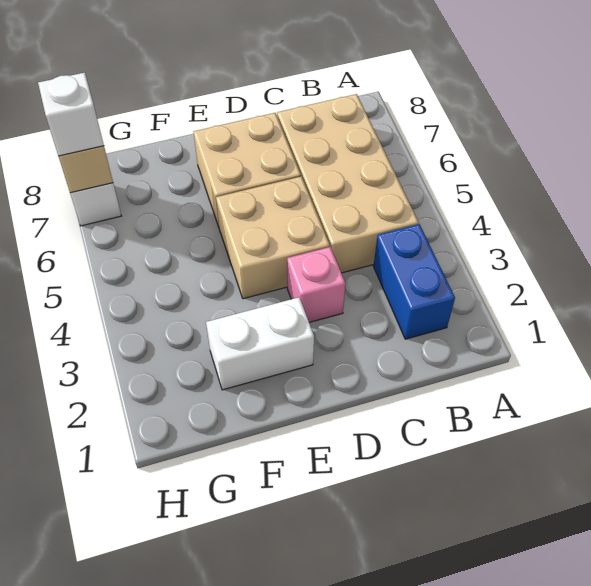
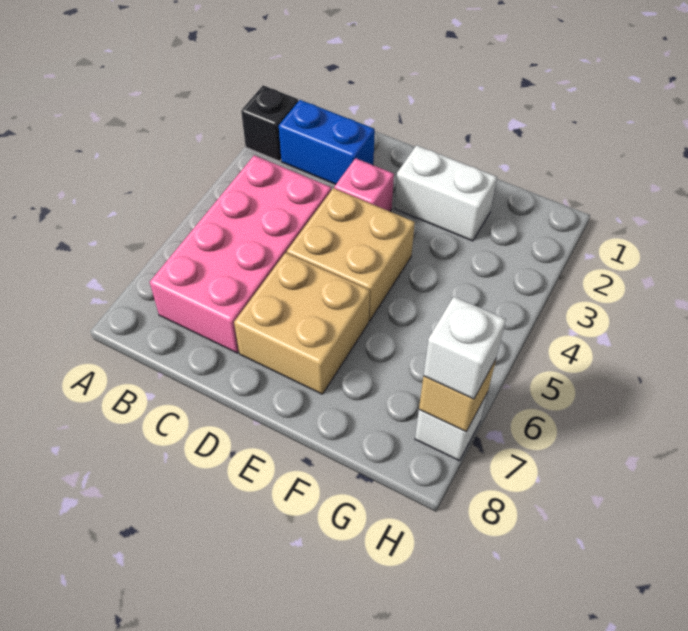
none -> black 1x1 brick [241,85,298,161]
blue 1x2 brick [374,224,455,339] -> blue 1x2 brick turned to [279,100,375,184]
tan 2x4 brick [277,94,419,273] -> pink 2x4 brick [150,155,331,353]

